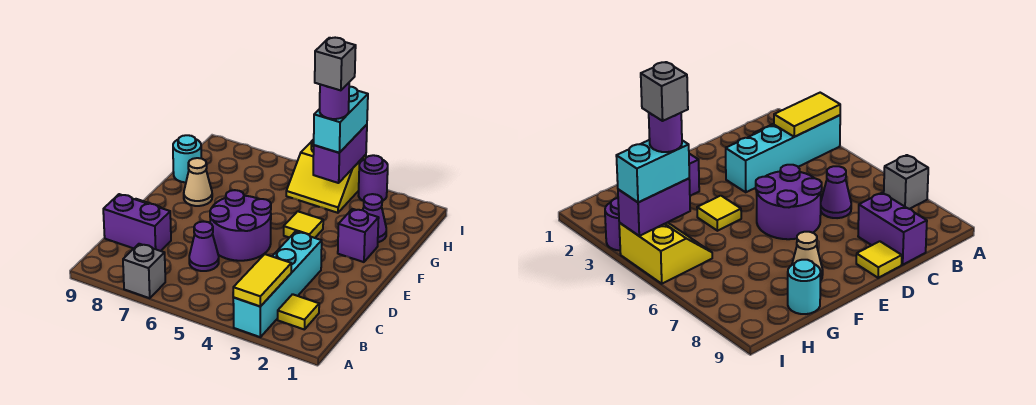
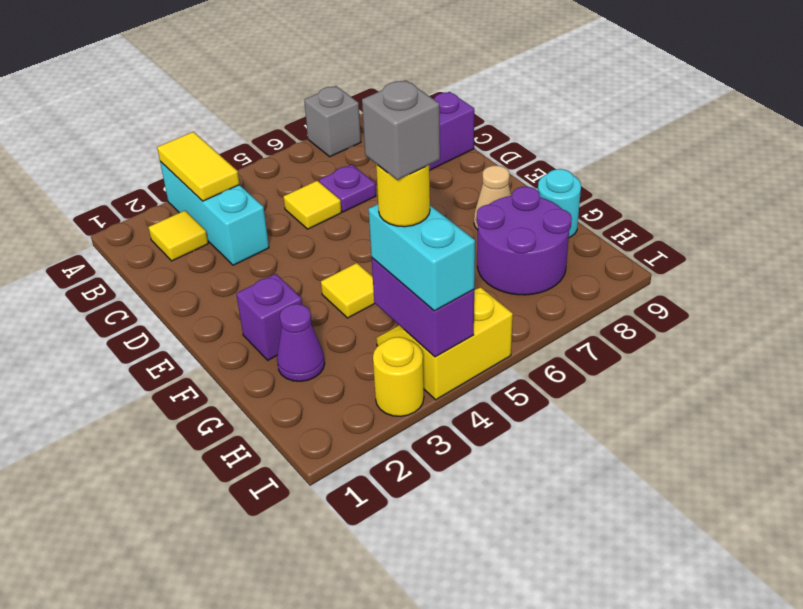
cyan 1x4 brick [233,232,322,337] -> cyan 1x3 brick [160,162,269,265]
purple 1x1 cone [189,221,219,271] -> purple 1x1 plate [319,165,376,212]
purple 2x2 round brick [210,190,271,261] -> purple 2x2 round brick moved to [477,187,572,295]
yellow 1x1 tile [856,241,902,278] -> yellow 1x1 tile moved to [284,181,341,229]
purple 1x1 round brick [320,83,349,119] -> yellow 1x1 round brick [376,164,430,227]
purple 1x1 round brick [358,155,388,201] -> yellow 1x1 round brick [373,337,424,416]

